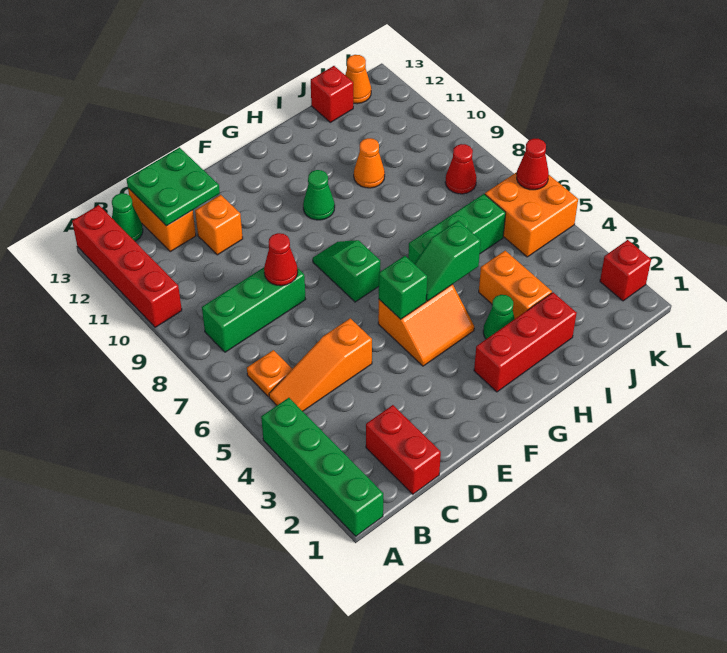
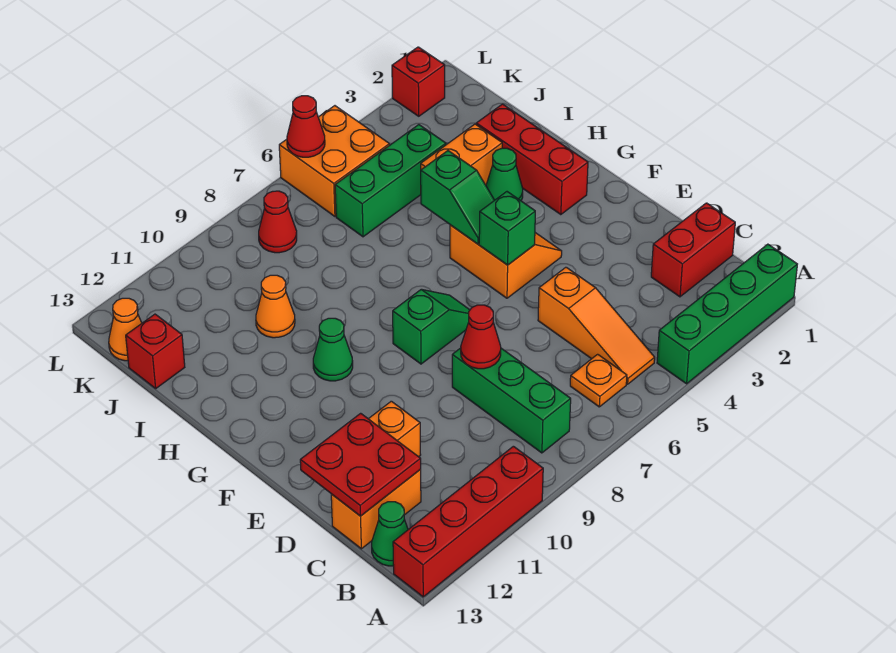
green 2x2 plate [126,148,220,226] -> red 2x2 plate [300,413,421,516]
green 1x2 slope [313,240,380,302] -> green 1x2 slope turned to [393,289,470,364]
green 1x3 brick [408,194,506,263] -> green 1x3 brick turned to [335,125,446,237]

